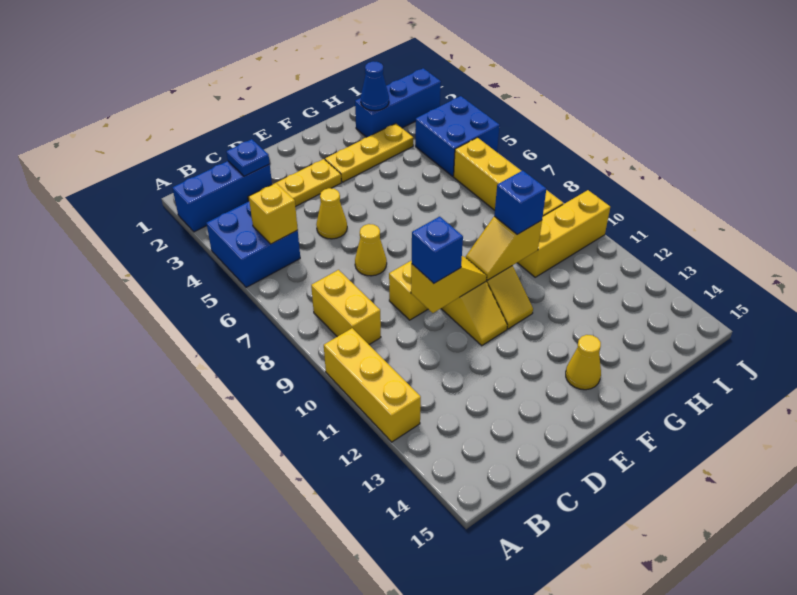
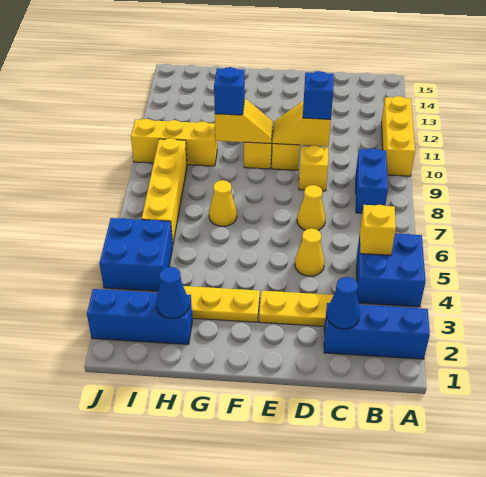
yellow 1x2 brick [311,270,381,344] -> blue 1x2 brick [356,149,388,213]
blue 1x1 plate [226,139,270,176] -> blue 1x1 cone [327,277,360,329]
yellow 1x1 cone [566,335,601,390] -> yellow 1x1 cone moved to [209,180,237,226]

